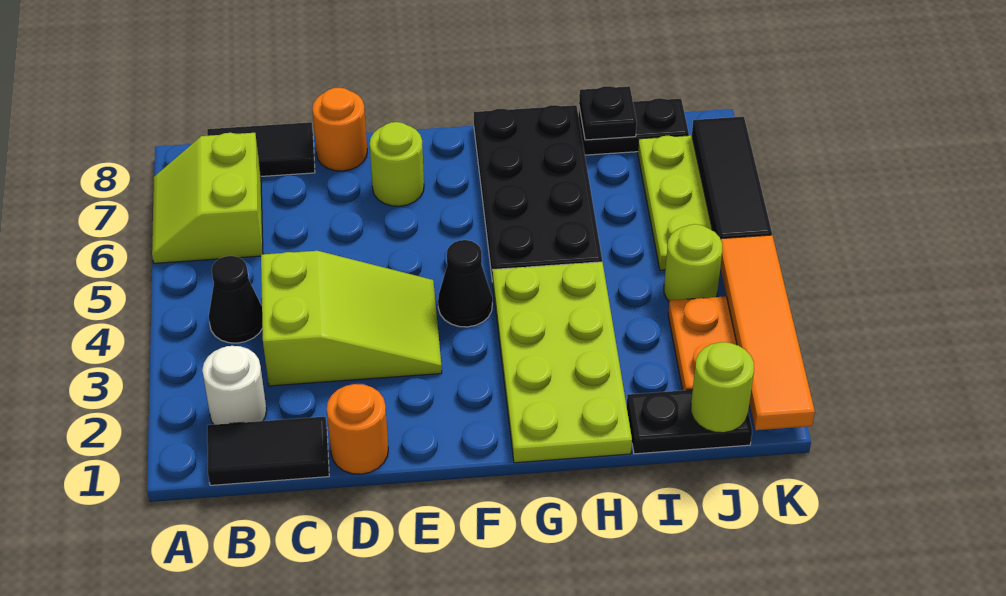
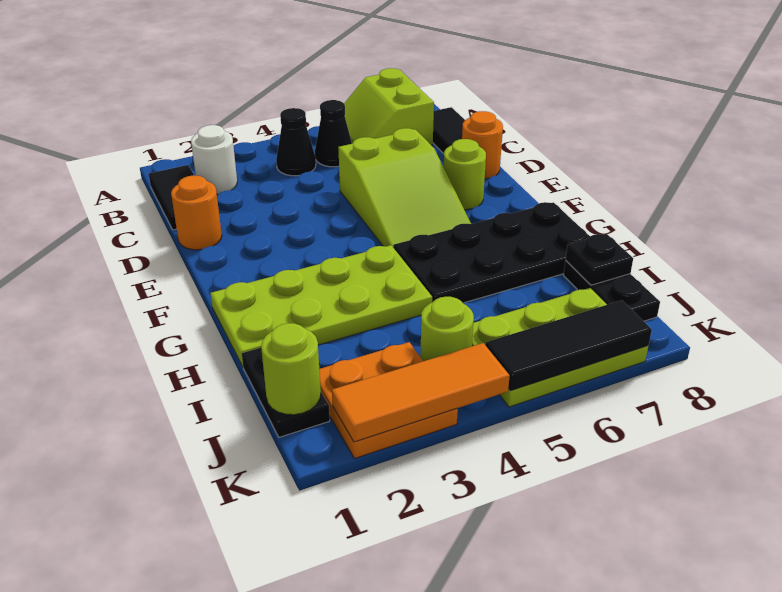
lime 2x2 slope [152,133,263,263] -> lime 2x2 slope turned to [344,68,434,145]
lime 2x3 slope [261,251,442,386] -> lime 2x3 slope moved to [338,128,471,247]
black 1x1 cone [438,240,492,327] -> black 1x1 cone moved to [315,100,352,167]
orange 1x4 tile [720,235,815,430] -> orange 1x3 tile [332,343,510,442]

